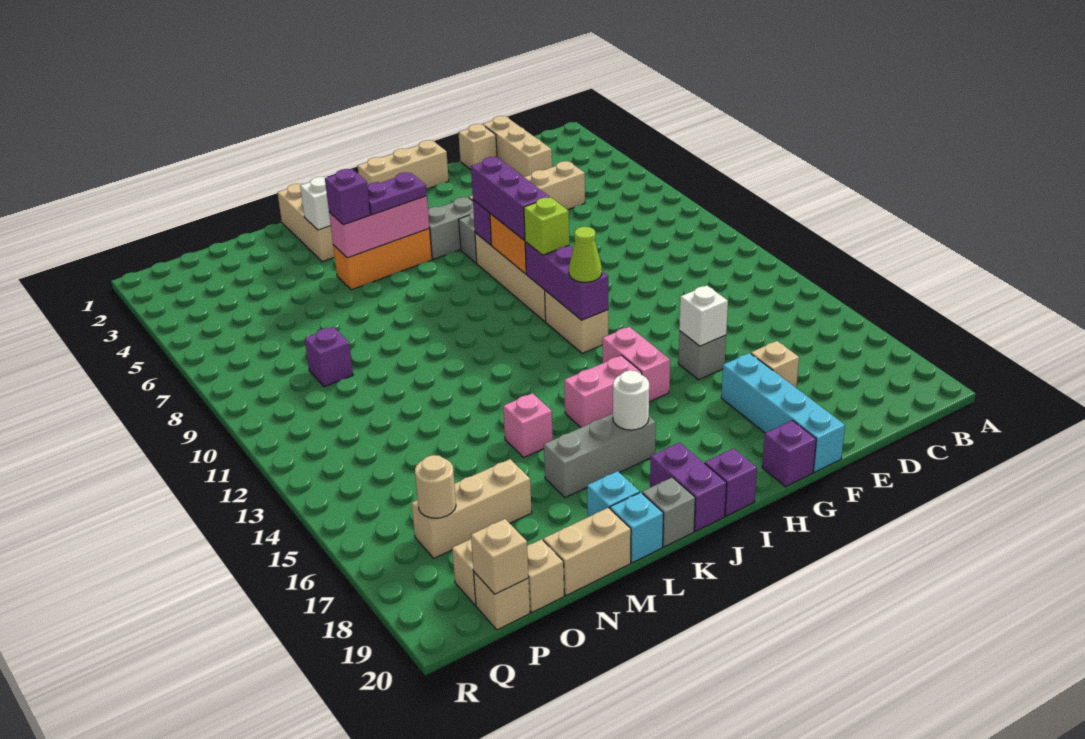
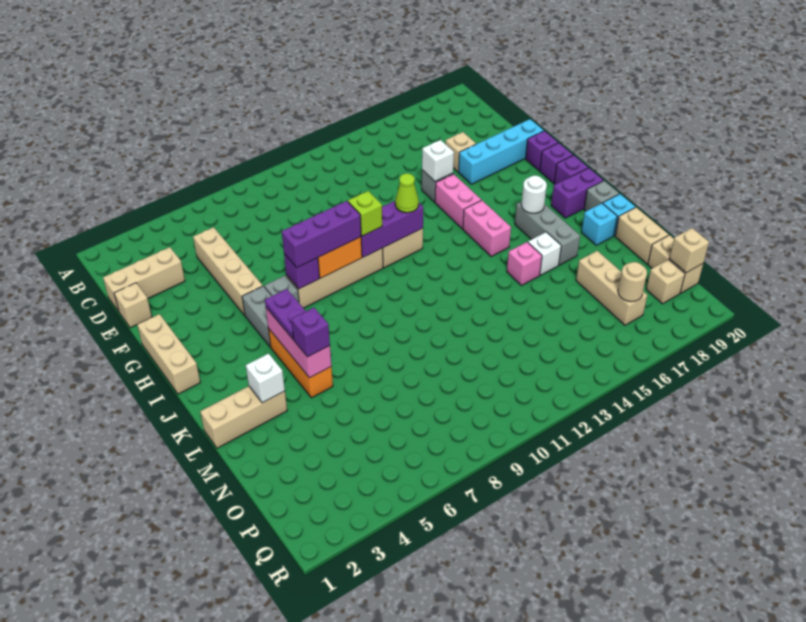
pink 1x2 brick [602,327,670,402] -> pink 1x2 brick turned to [435,174,481,229]
none -> white 1x1 brick [528,232,561,275]
purple 1x1 brick [305,327,353,387] -> purple 1x1 brick moved to [540,143,573,183]

